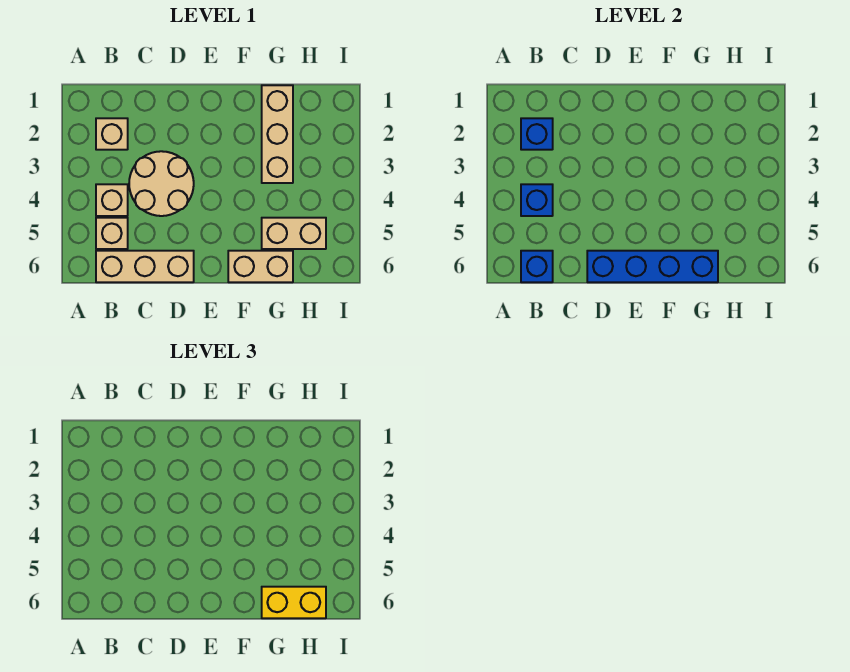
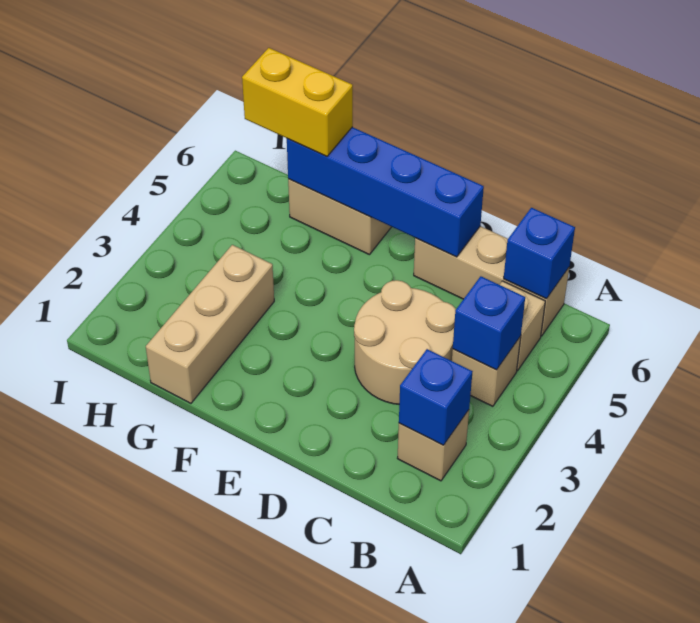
tan 1x2 brick [262,218,326,249] -> none

